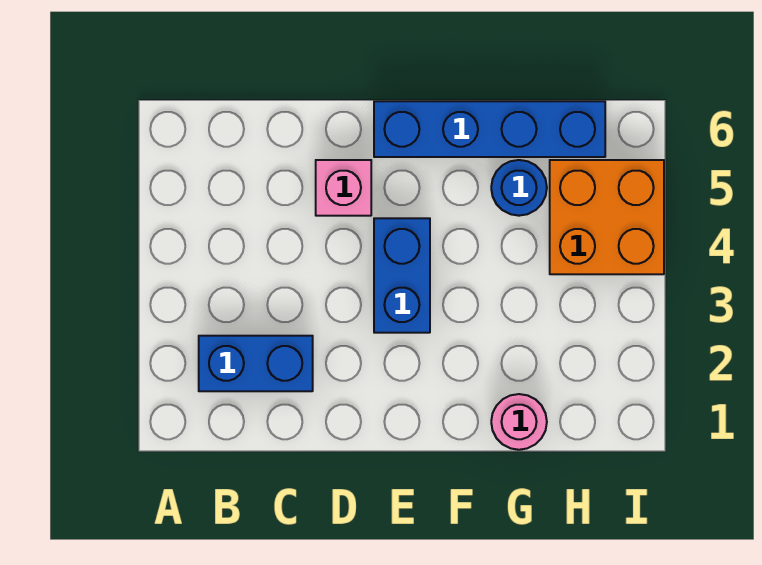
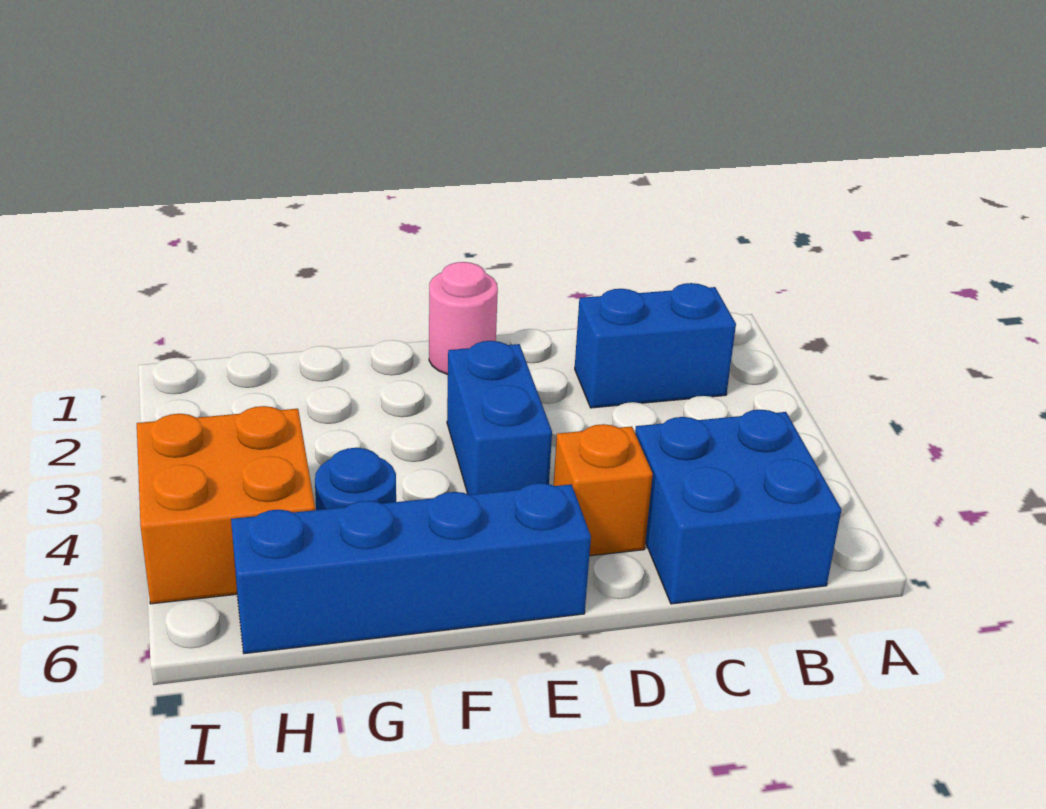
none -> blue 2x2 brick [635,410,841,604]
pink 1x1 brick [316,160,371,216] -> orange 1x1 brick [554,424,653,556]
pink 1x1 round brick [491,394,547,450] -> pink 1x1 round brick moved to [429,262,498,375]

